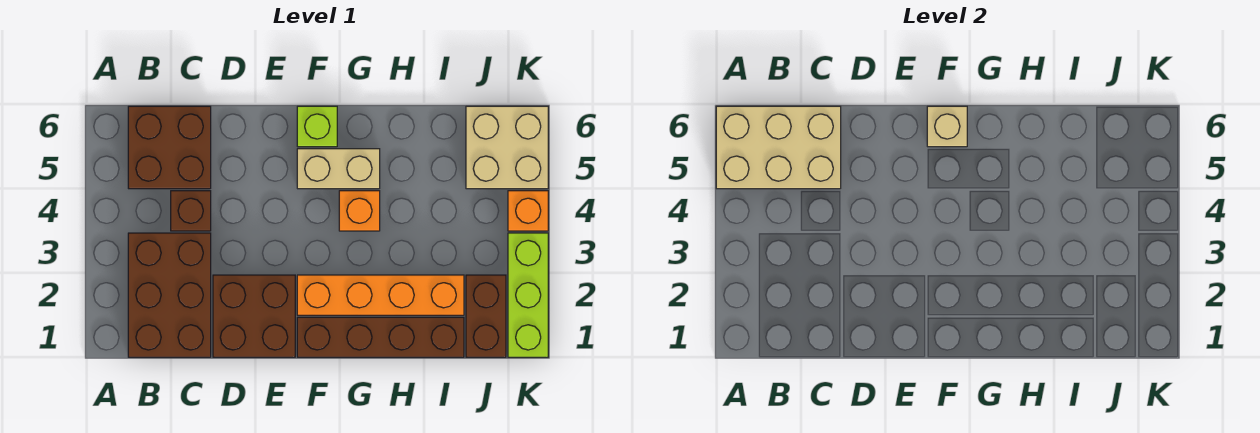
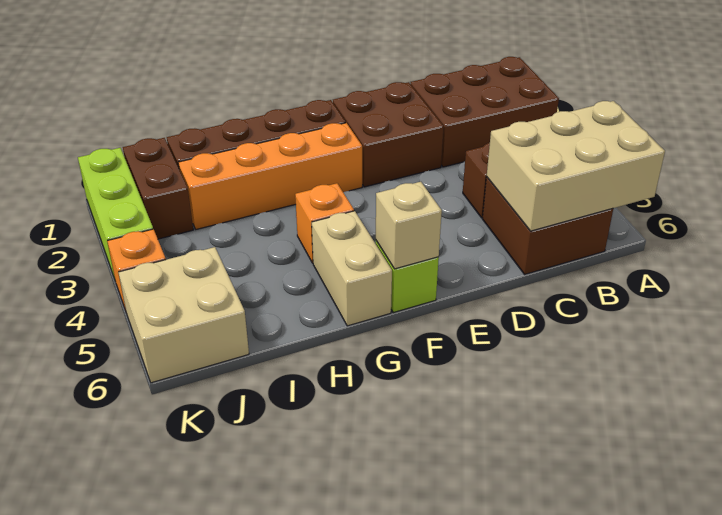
brown 2x3 brick [128,233,211,357] -> brown 2x3 brick turned to [411,57,559,167]
tan 1x2 brick [297,149,380,189] -> tan 1x2 brick turned to [312,211,392,326]

